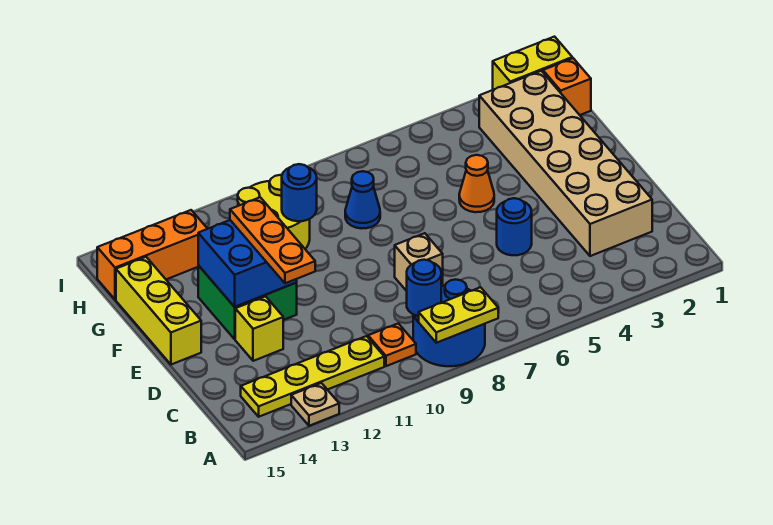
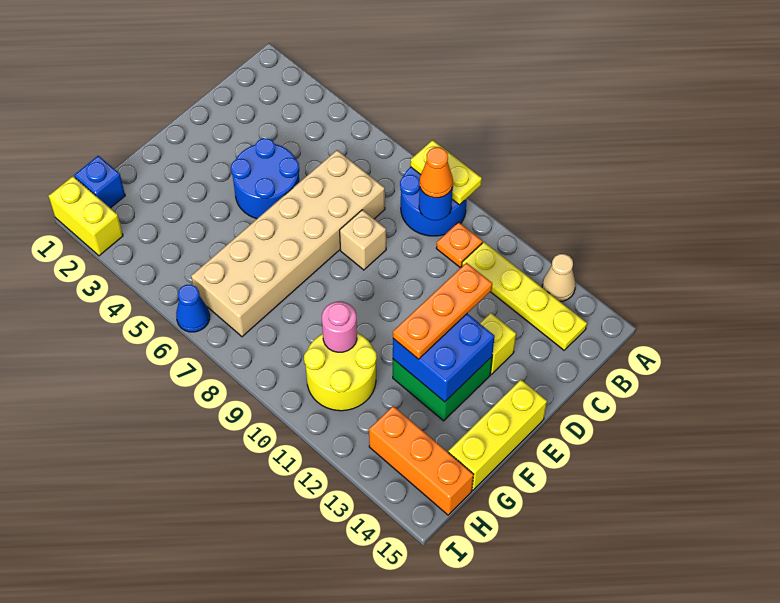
tan 1x1 plate [291,383,339,426] -> tan 1x1 cone [542,254,576,301]
tan 2x6 brick [479,71,652,256] -> tan 2x6 brick moved to [191,150,385,337]
blue 1x1 round brick [497,198,532,255] -> blue 2x2 round brick [231,138,299,219]
orange 1x1 cone [459,155,494,212] -> orange 1x1 cone moved to [420,147,453,198]
blue 1x1 cone [345,171,380,229] -> blue 1x1 cone moved to [176,285,210,332]
blue 1x1 round brick [282,164,317,221] -> pink 1x1 round brick [322,302,357,352]
orange 1x1 brick [543,58,591,115] -> blue 1x1 brick [74,156,125,208]

